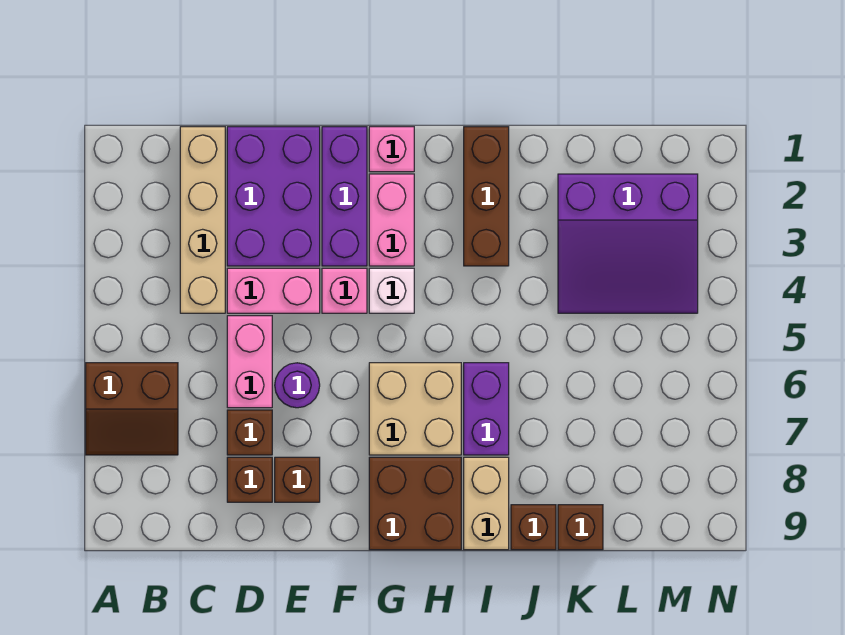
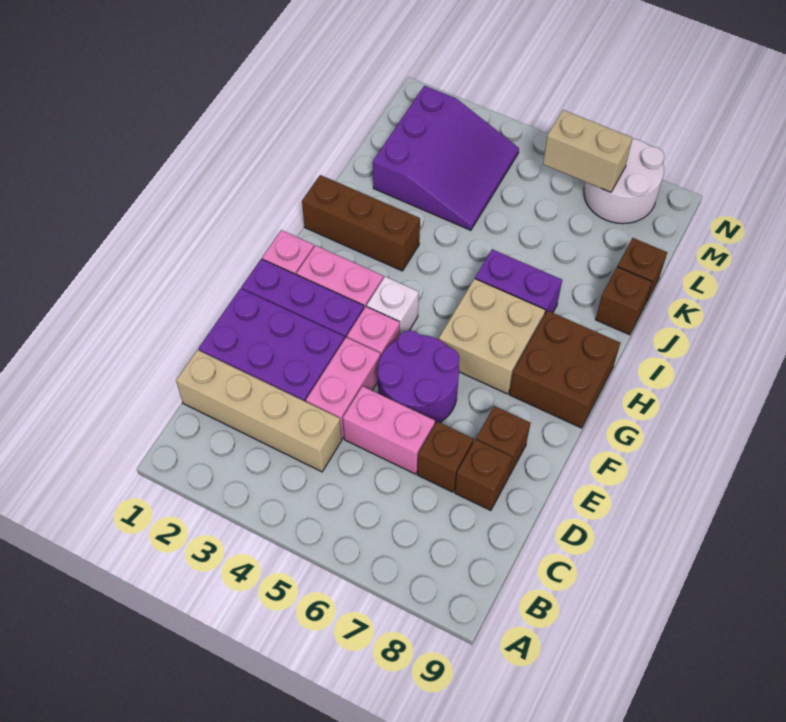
brown 2x2 slope [86,363,178,455] -> none
purple 1x1 round brick [275,363,320,408] -> purple 2x2 round brick [378,330,459,424]
tan 1x2 brick [464,457,509,550] -> tan 1x2 brick moved to [543,110,633,192]
none -> white 2x2 round brick [584,139,664,224]

